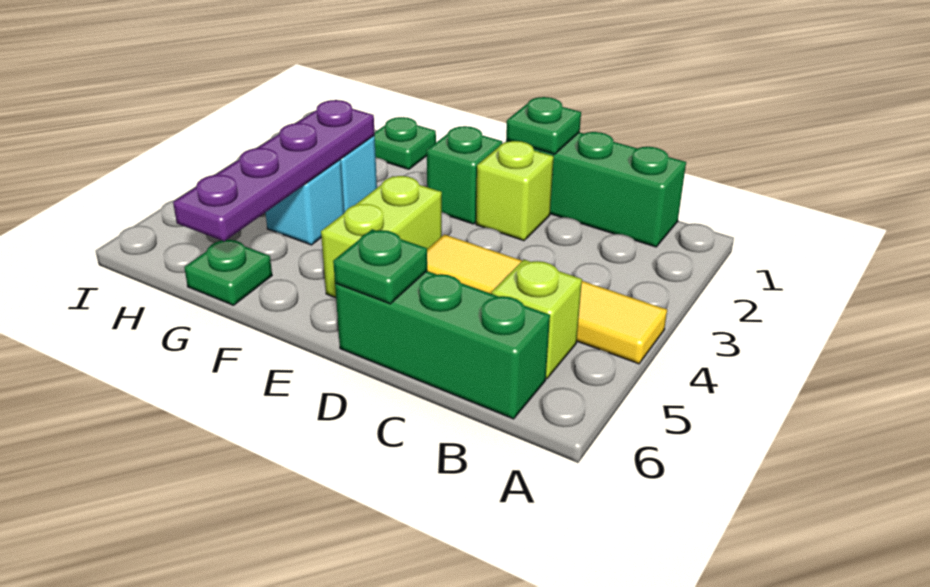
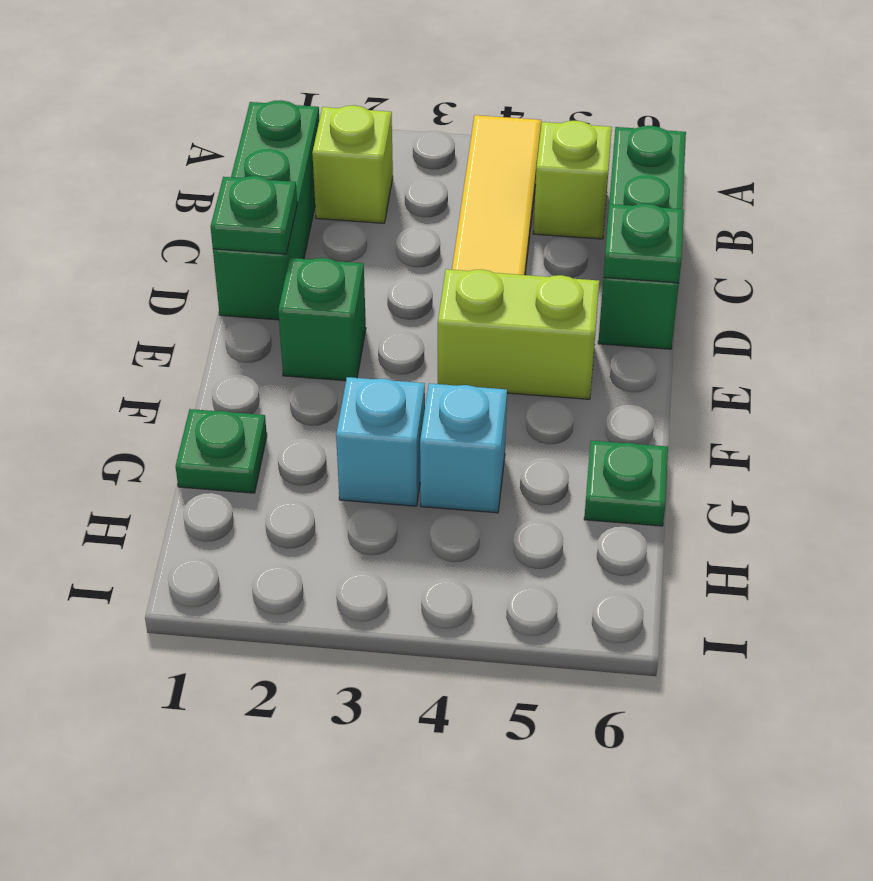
lime 1x1 brick [476,141,554,241] -> lime 1x1 brick moved to [312,105,393,223]
purple 1x4 plate [173,100,375,241] -> none

